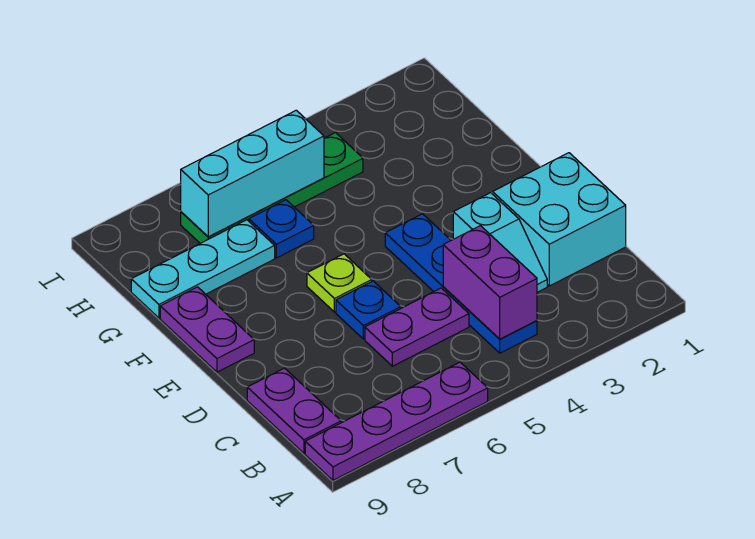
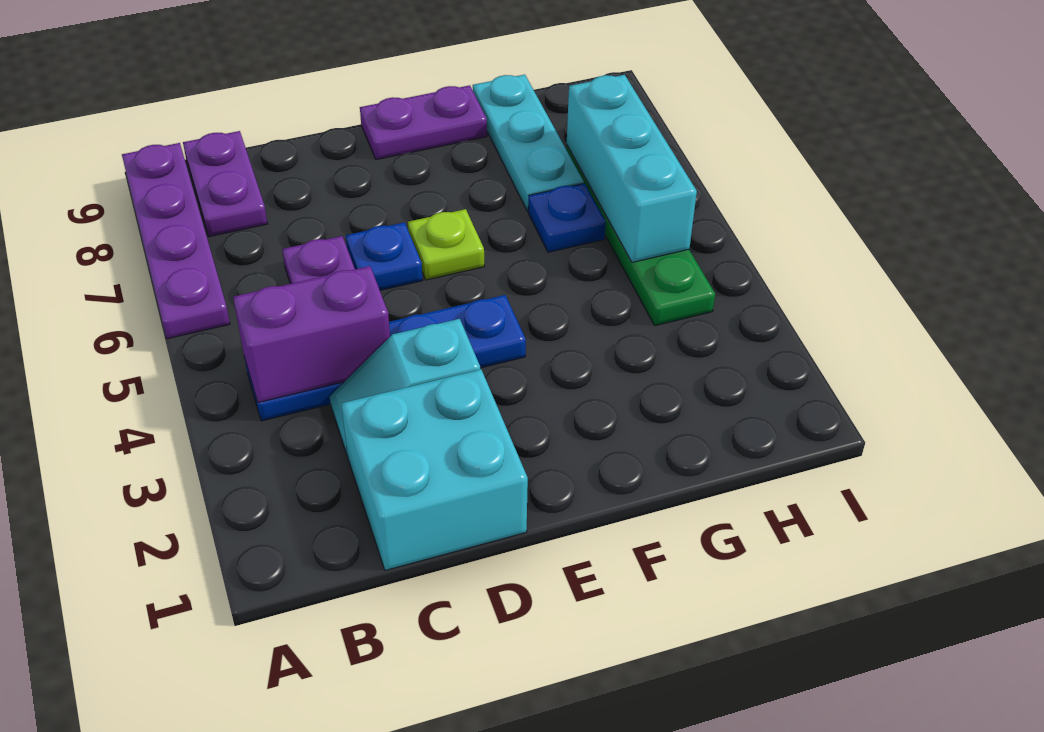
purple 1x2 plate [247,368,341,453] -> purple 1x2 plate turned to [183,131,267,237]

